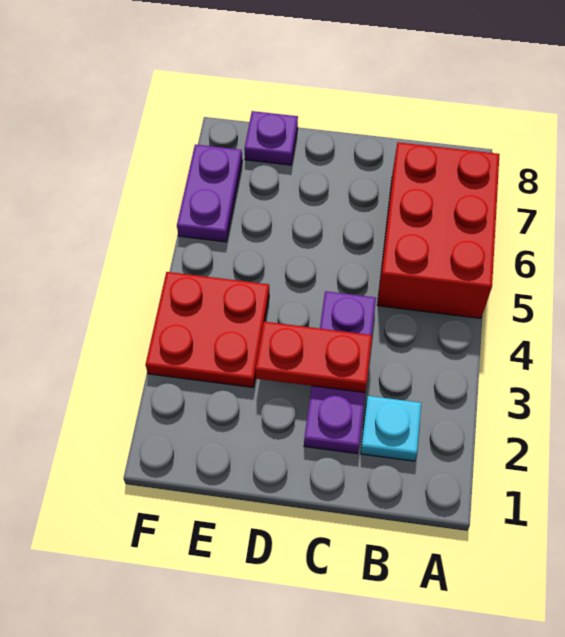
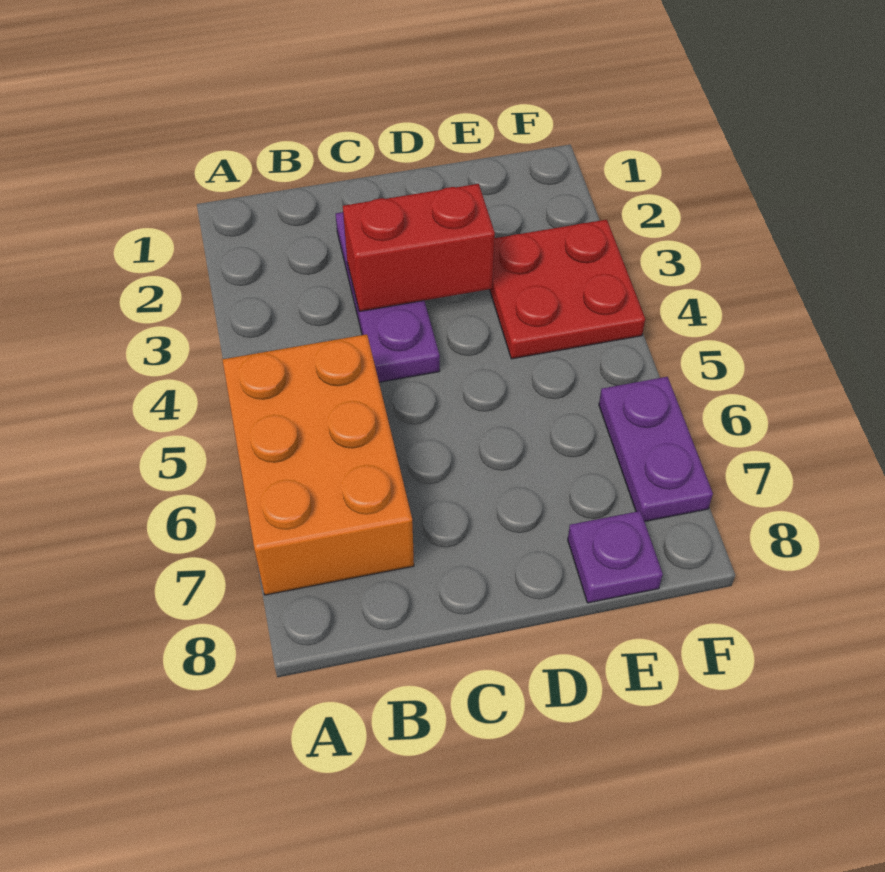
red 2x3 brick [377,142,500,318] -> orange 2x3 brick [222,334,414,595]
cyan 1x1 plate [361,396,421,461] -> none
red 1x2 plate [255,322,372,393] -> red 1x2 brick [343,184,495,311]

